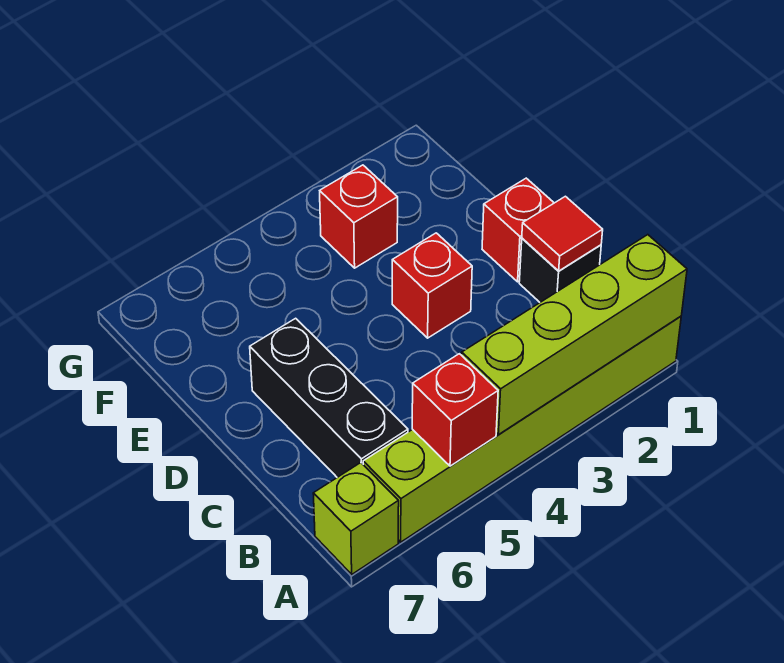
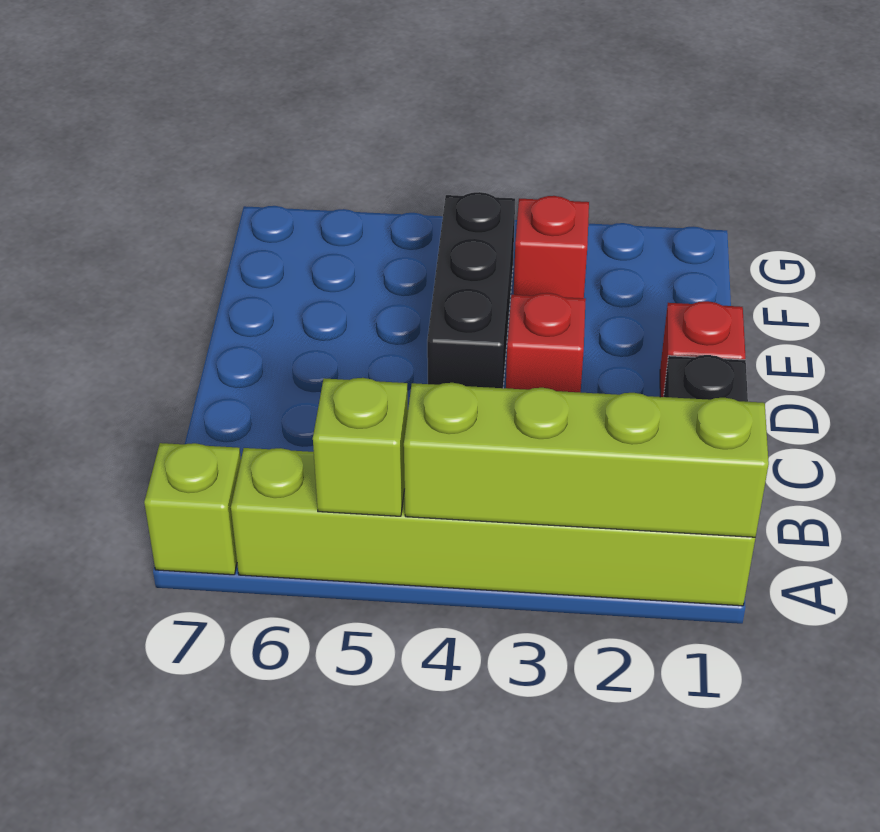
red 1x1 brick [412,354,498,466] -> lime 1x1 brick [313,378,408,516]
black 1x3 brick [250,318,408,477] -> black 1x3 brick moved to [427,192,515,388]
red 1x1 tile [522,196,603,271] -> none

